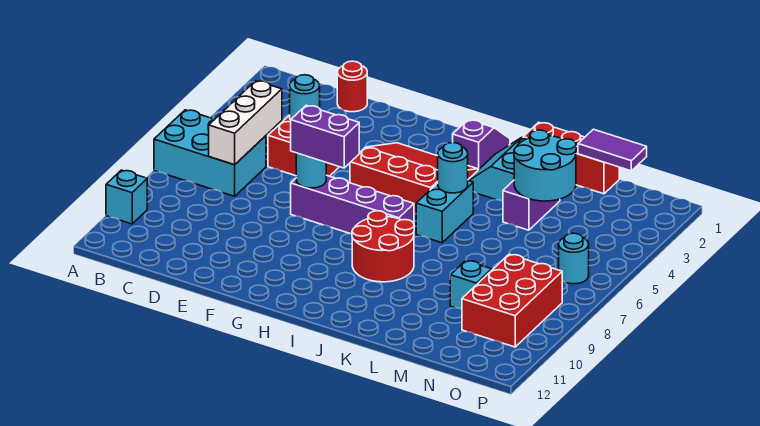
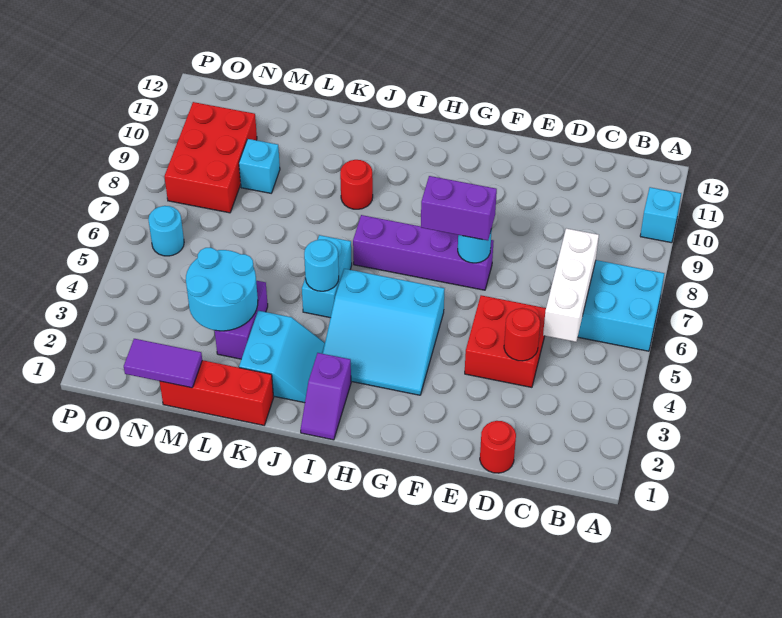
cyan 1x1 round brick [290,75,320,120] -> red 1x1 round brick [504,308,540,361]
red 3x3 slope [350,143,478,214] -> cyan 3x3 slope [323,269,444,395]
red 2x2 round brick [352,211,414,282] -> red 1x1 round brick [340,160,373,209]

